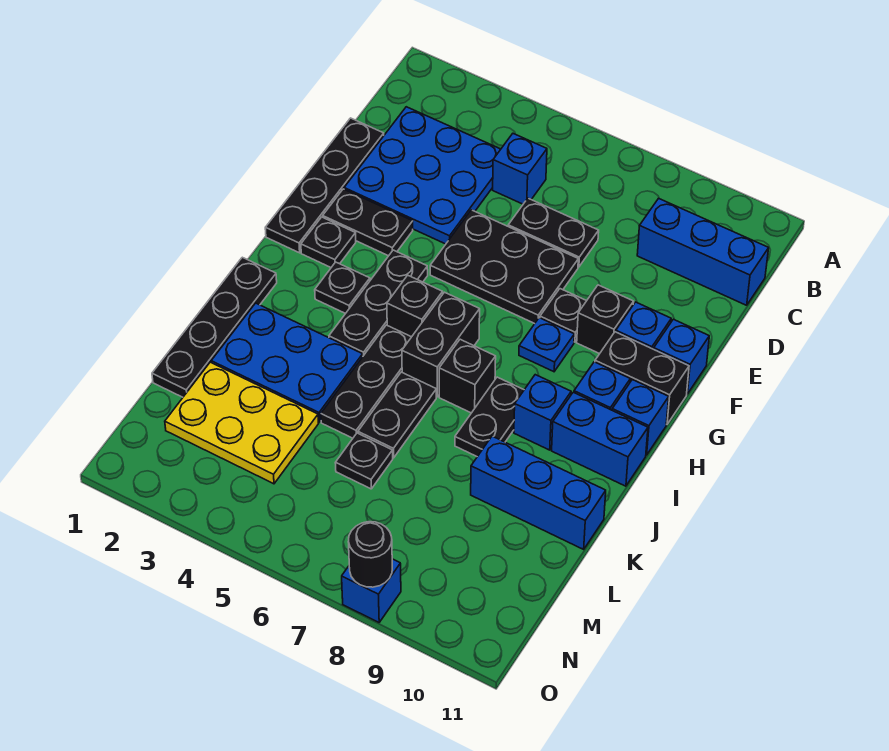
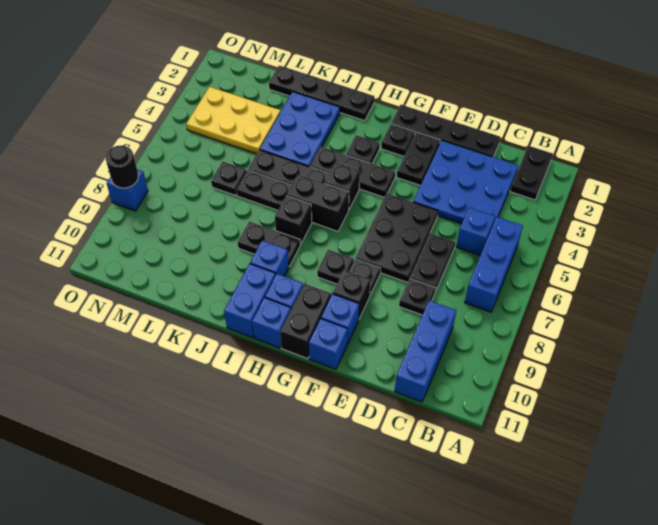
none -> black 1x2 plate [510,146,553,200]
none -> black 1x1 plate [399,279,436,315]
blue 1x1 plate [519,318,574,372] -> black 1x1 plate [317,250,354,284]
blue 1x3 brick [471,436,606,549] -> blue 1x3 brick moved to [465,217,523,312]
yellow 2x3 plate [165,362,318,484] -> yellow 2x3 plate turned to [186,87,280,154]

